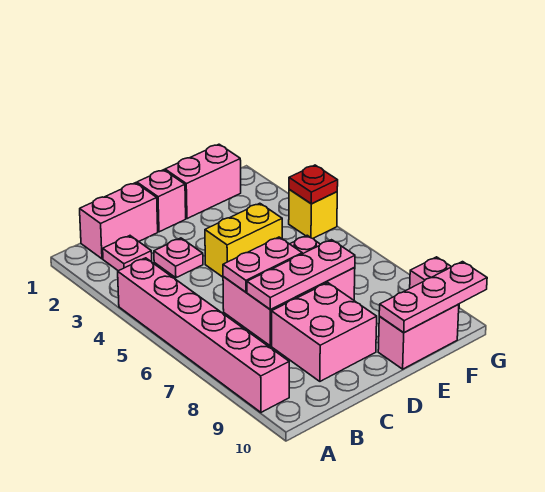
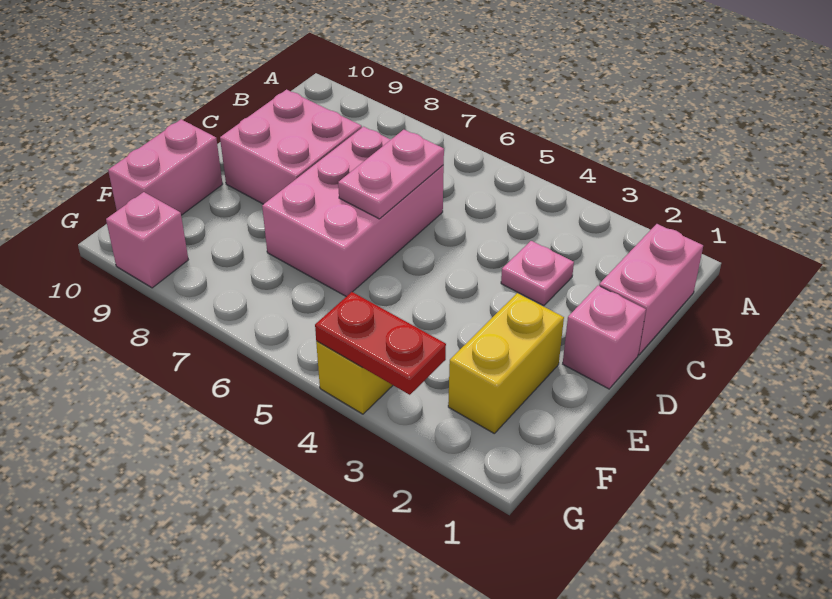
pink 1x6 brick [118,258,289,412] -> none
pink 1x1 plate [103,236,152,271] -> none
pink 1x3 plate [247,240,355,310] -> none
yellow 1x2 brick [205,203,282,277] -> yellow 1x2 brick moved to [448,293,564,433]
pink 1x2 brick [165,144,241,219] -> none
pink 1x3 plate [379,262,487,333] -> none
red 1x1 plate [289,165,338,204] -> red 1x2 plate [315,292,446,395]

